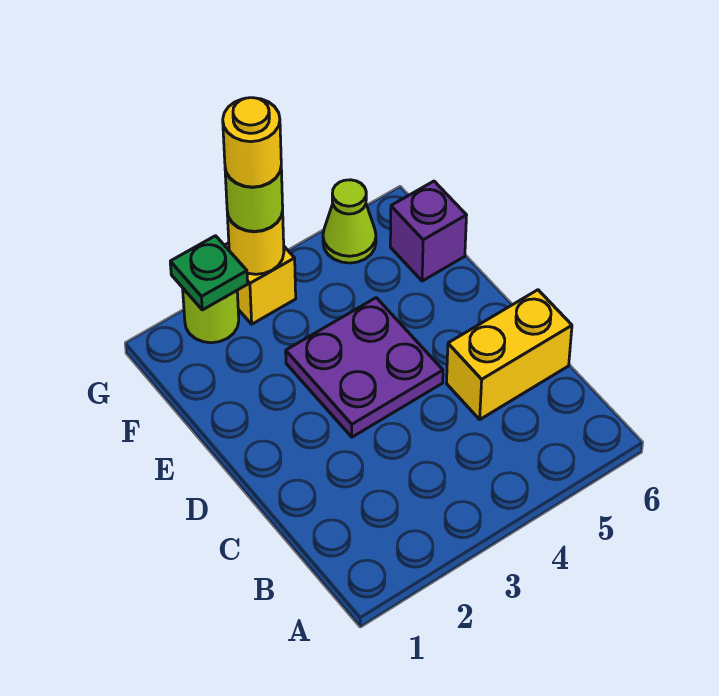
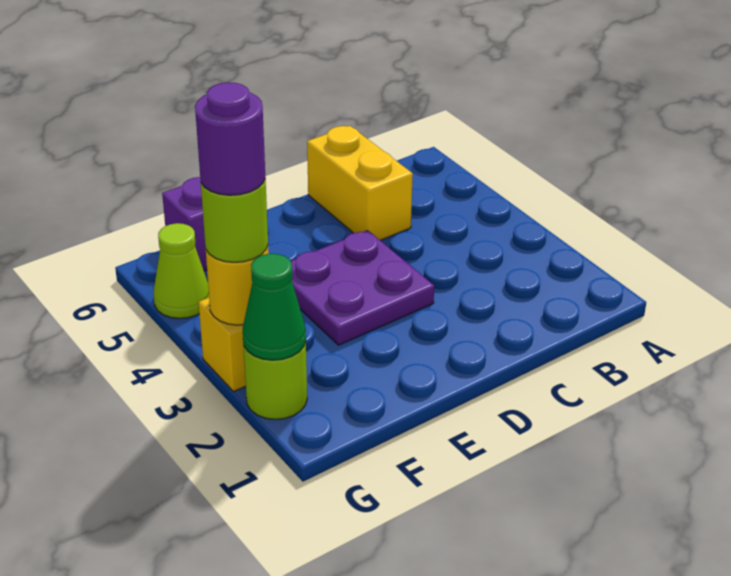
green 1x1 plate [170,236,248,310] -> green 1x1 cone [243,254,306,360]
yellow 1x1 round brick [223,98,281,187] -> purple 1x1 round brick [195,82,265,195]

